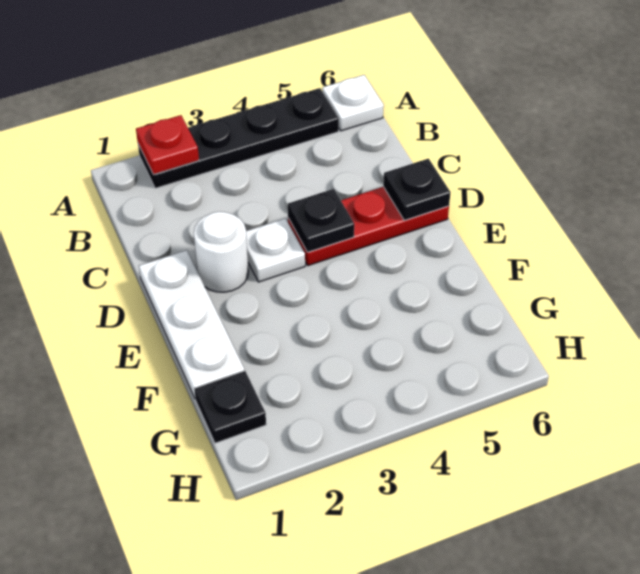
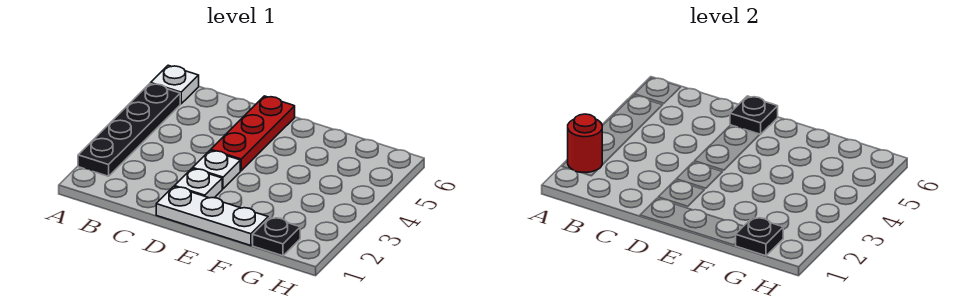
red 1x1 plate [136,115,199,175] -> red 1x1 round brick [568,114,602,172]
white 1x1 round brick [194,212,248,292] -> white 1x1 plate [174,169,222,198]
black 1x1 plate [288,189,354,252] -> black 1x1 plate moved to [735,217,783,256]

